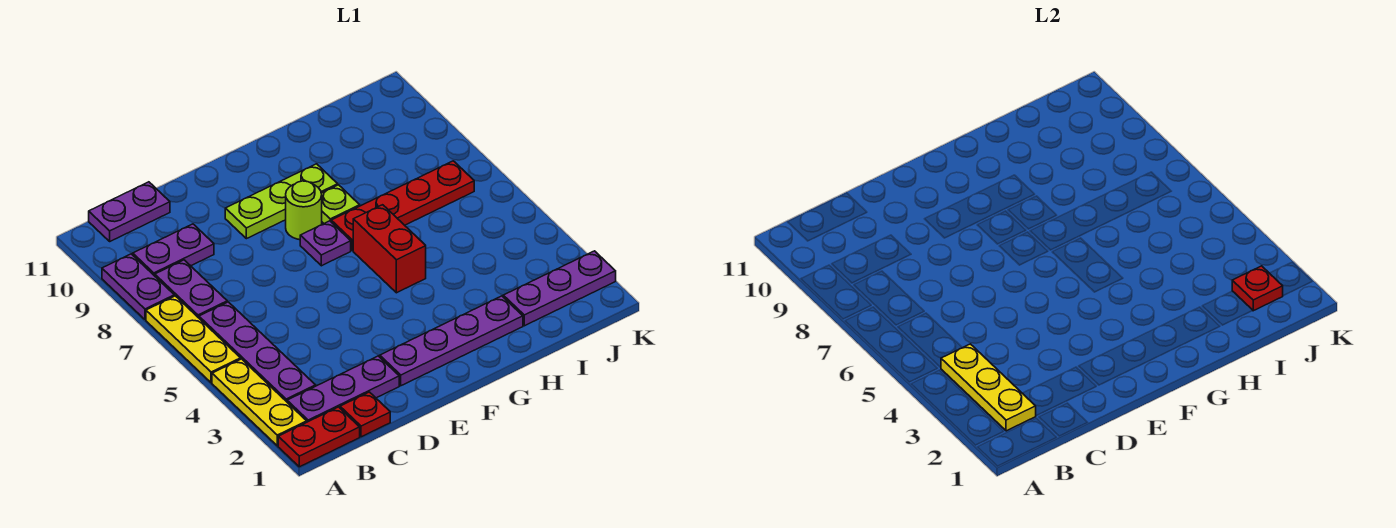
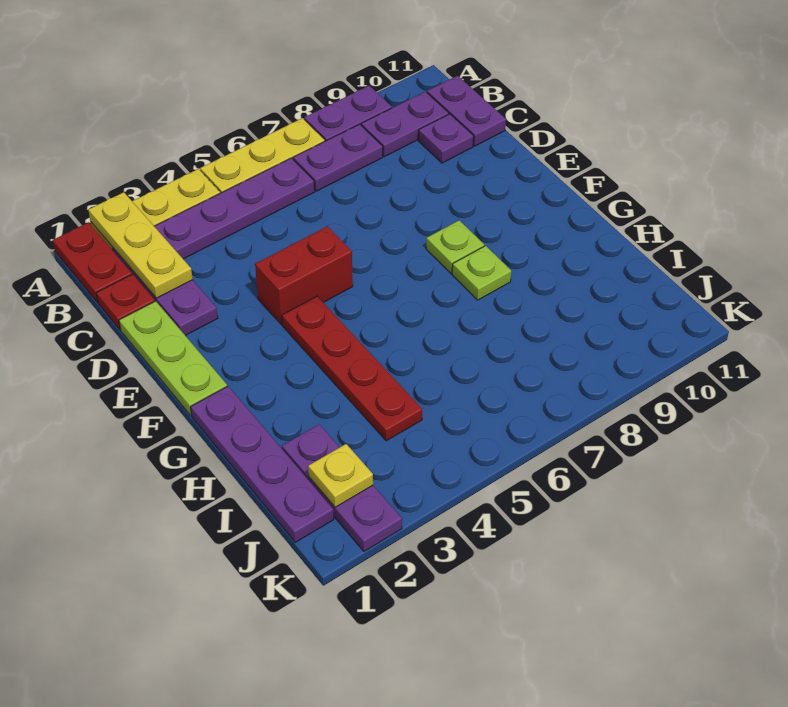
yellow 1x3 plate [941,344,1036,431] -> yellow 1x3 plate turned to [88,192,193,298]
purple 1x2 plate [133,224,214,276] -> purple 1x2 plate turned to [361,92,449,157]
purple 1x4 plate [380,296,523,386] -> purple 1x4 plate moved to [191,386,334,542]
lime 1x3 plate [225,164,338,239] -> lime 1x3 plate moved to [119,301,227,416]
purple 1x1 plate [300,221,351,266] -> purple 1x1 plate moved to [419,114,474,163]
lime 1x1 round brick [286,181,322,240] -> lime 1x1 plate [426,220,484,274]
red 1x2 brick [353,205,426,293] -> red 1x2 brick moved to [255,226,353,325]
red 1x4 plate [331,161,474,251] -> red 1x4 plate moved to [282,296,422,441]
red 1x1 plate [1232,266,1283,311] -> yellow 1x1 plate [308,444,373,507]

